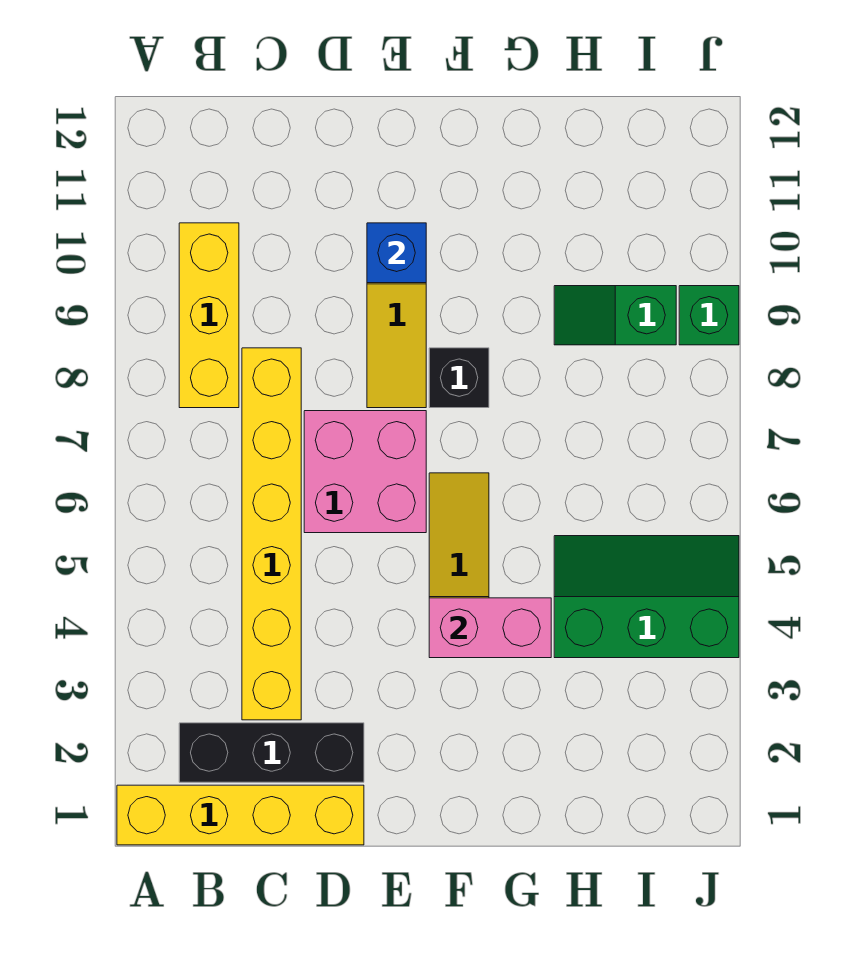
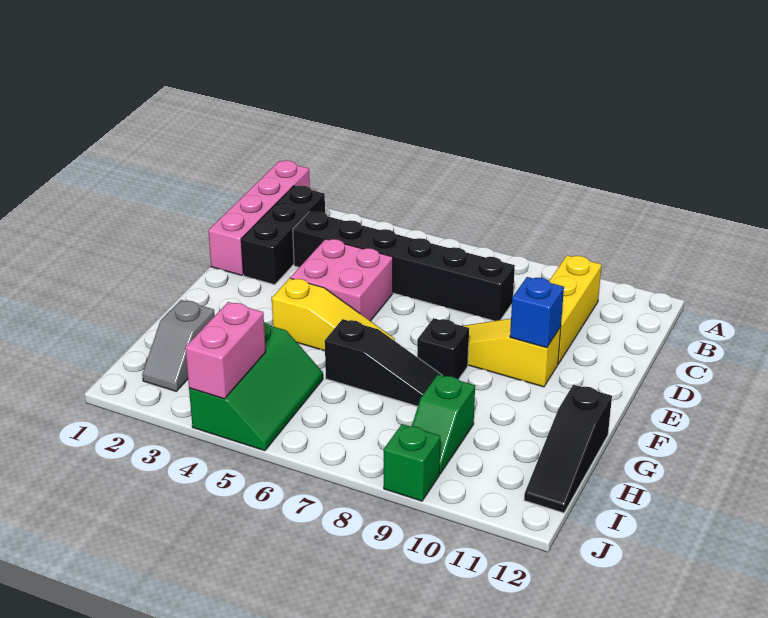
yellow 1x4 brick [117,785,364,845] -> pink 1x4 brick [208,161,310,275]
yellow 1x3 brick [179,223,239,408] -> yellow 1x3 brick turned to [549,255,602,364]
yellow 1x6 brick [242,348,301,720] -> black 1x6 brick [293,212,515,321]
pink 2x2 brick [304,411,426,533] -> pink 2x2 brick moved to [291,239,393,321]
pink 1x2 brick [429,598,551,658] -> pink 1x2 brick moved to [185,302,266,399]
none -> black 1x3 slope [325,319,441,406]
none -> black 1x3 slope [524,385,612,513]
none -> grey 1x2 slope [142,300,215,391]
green 1x2 slope [554,286,676,345] -> green 1x2 slope turned to [412,375,475,474]

